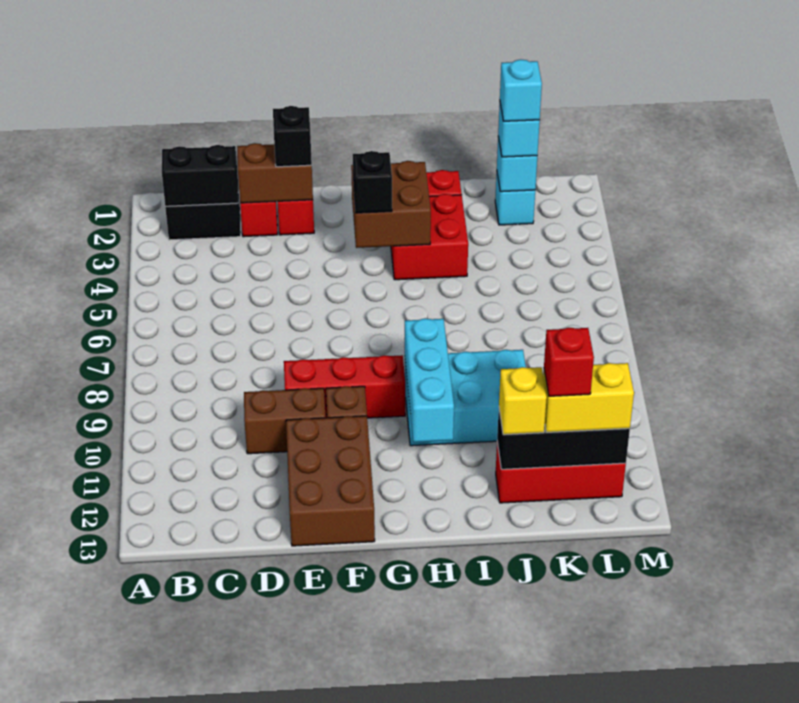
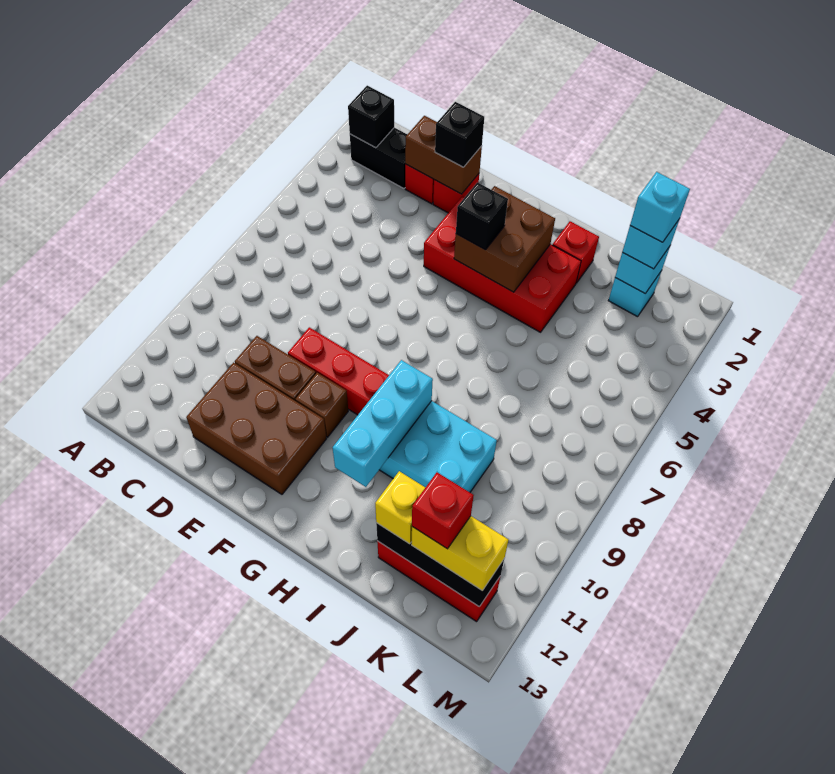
black 1x2 brick [162,145,238,206] -> black 1x1 brick [348,86,394,148]
brown 2x3 brick [286,416,375,546] -> brown 2x3 brick turned to [186,363,327,494]
red 2x2 brick [391,194,468,280] -> red 2x4 brick [424,197,581,332]

